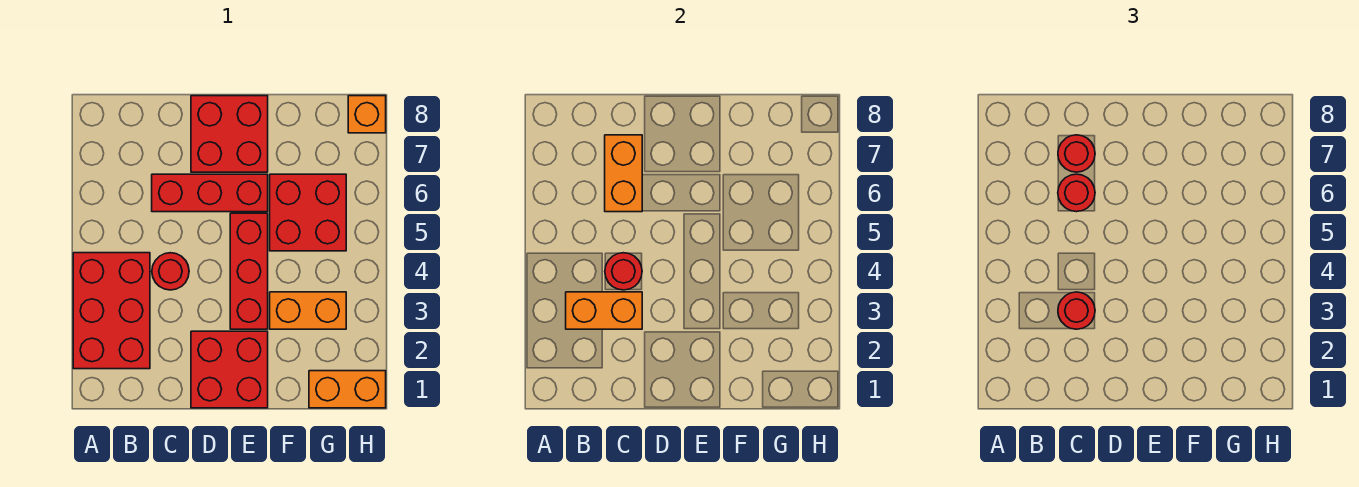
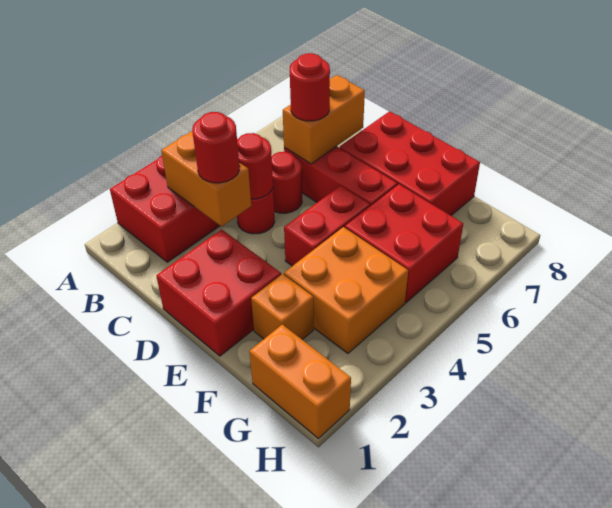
red 1x1 round brick [1058,135,1095,172] -> red 1x1 round brick moved to [271,152,302,213]
red 2x2 brick [191,96,268,172] -> red 2x3 brick [340,111,480,215]
red 1x3 brick [230,213,268,329] -> red 1x2 brick [284,185,370,266]
orange 1x2 brick [270,292,346,329] -> orange 2x2 brick [284,227,408,353]
orange 1x1 brick [348,96,386,133] -> orange 1x1 brick moved to [251,274,314,340]

